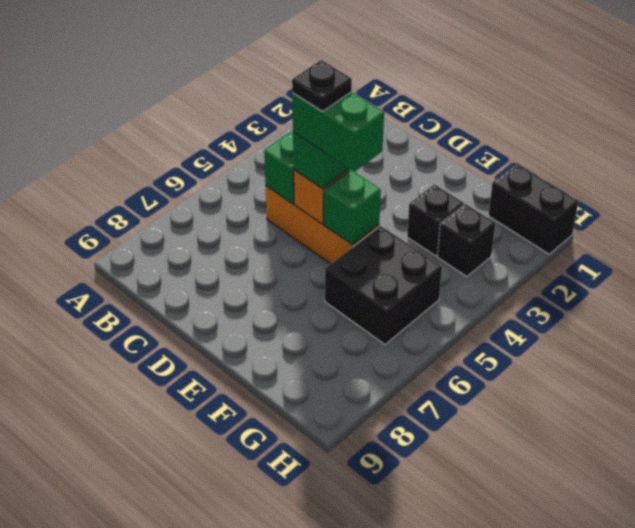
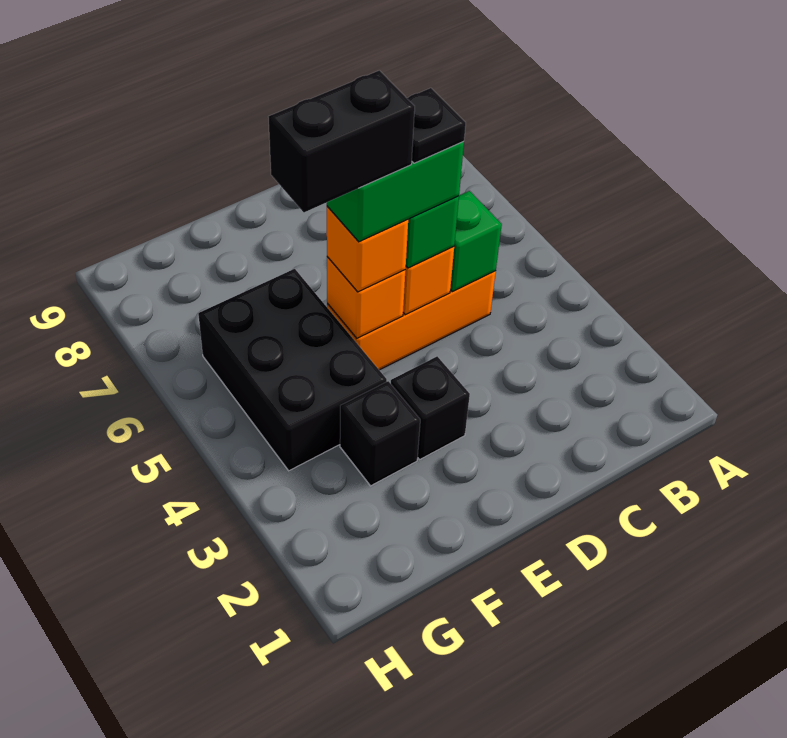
green 1x1 brick [324,170,381,245] -> orange 1x1 brick [327,257,405,338]
none -> orange 1x1 brick [327,206,408,292]
black 2x2 brick [325,226,442,344] -> black 2x3 brick [198,269,387,471]
black 1x2 brick [488,164,579,254] -> black 1x2 brick moved to [269,70,415,212]
black 1x1 brick [437,204,496,277] -> black 1x1 brick moved to [391,356,470,459]

